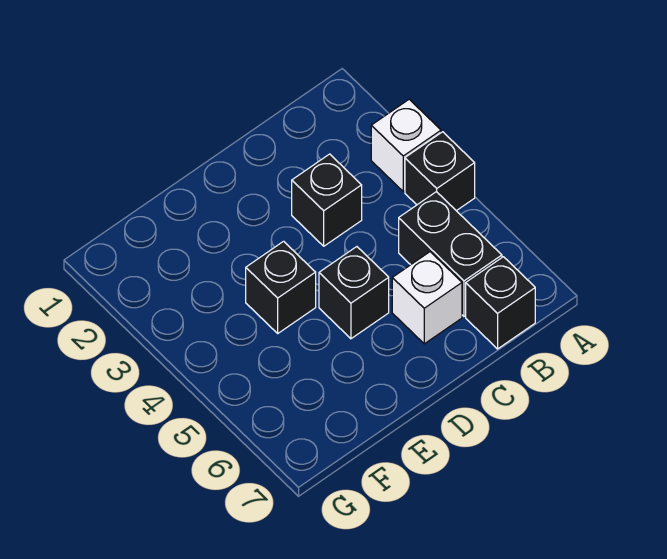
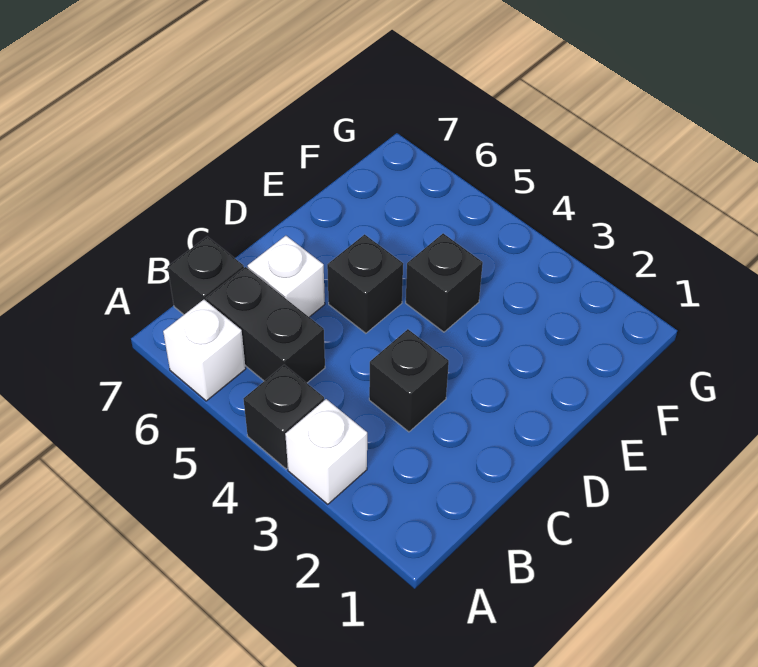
none -> white 1x1 brick [163,300,246,401]

